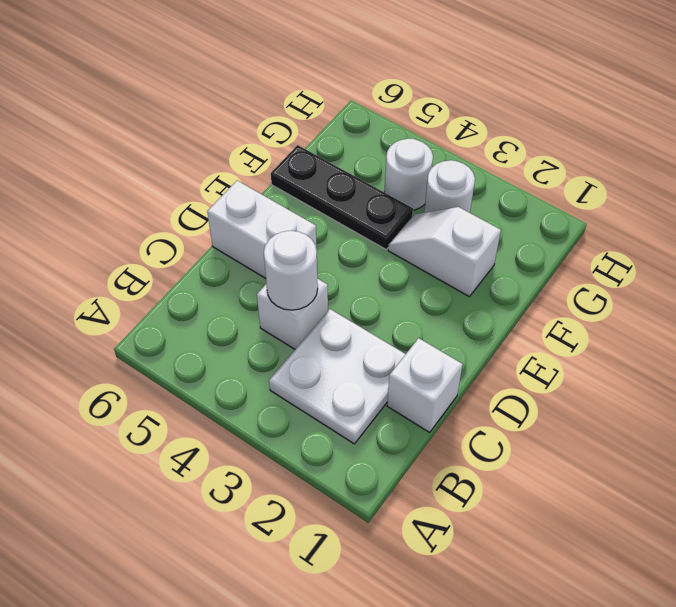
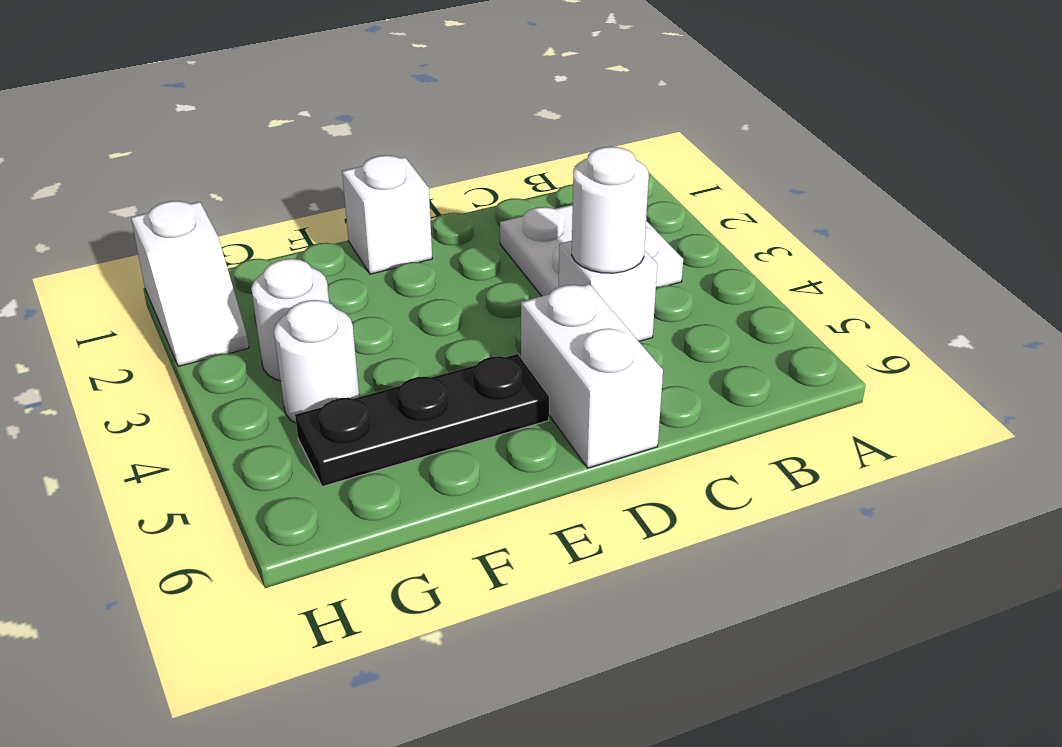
white 1x1 brick [387,338,463,432] -> white 1x1 brick moved to [342,155,432,274]
white 1x2 slope [388,207,501,297] -> white 1x2 slope moved to [131,201,249,366]
black 1x3 plate [271,145,413,249] -> black 1x3 plate turned to [295,354,549,487]

